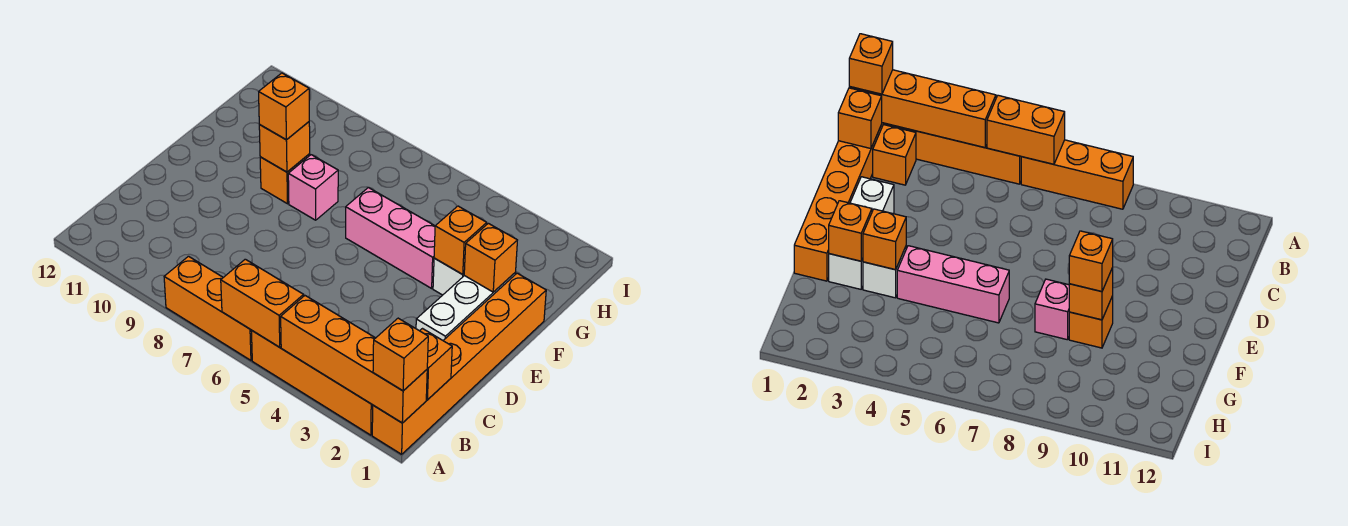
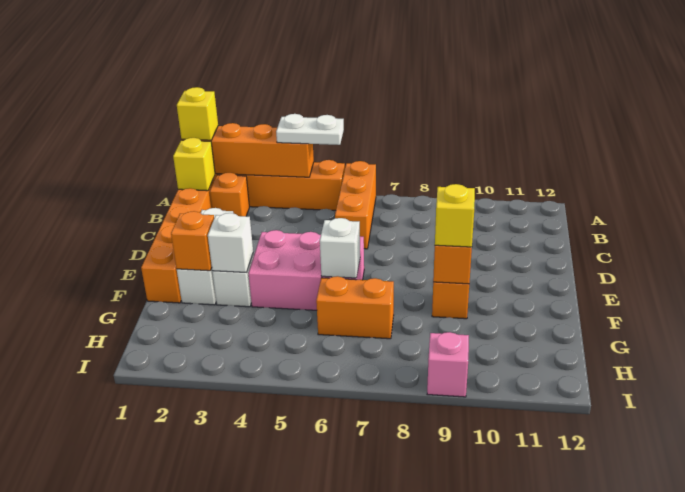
orange 1x1 brick [373,318,428,391] -> yellow 1x1 brick [177,87,218,140]
none -> white 1x2 plate [276,114,344,145]
orange 1x2 brick [221,259,304,347] -> orange 1x2 brick moved to [316,276,394,339]
orange 1x3 brick [164,256,252,360] -> orange 1x3 brick turned to [335,161,376,249]
orange 1x1 brick [420,329,452,400] -> yellow 1x1 brick [173,138,215,191]
orange 1x1 brick [434,206,487,274] -> white 1x1 brick [208,213,253,272]
pink 1x3 brick [346,188,435,288] -> pink 2x3 brick [248,230,364,310]
none -> white 1x1 brick [320,218,360,278]
pink 1x1 brick [288,155,338,220] -> pink 1x1 brick moved to [427,332,469,397]
orange 1x1 brick [259,73,309,140] -> yellow 1x1 brick [435,184,475,247]

